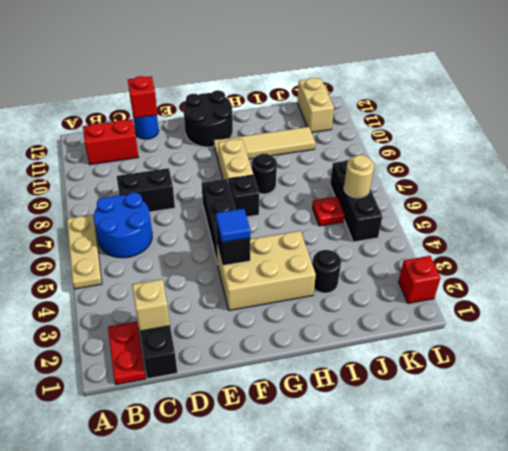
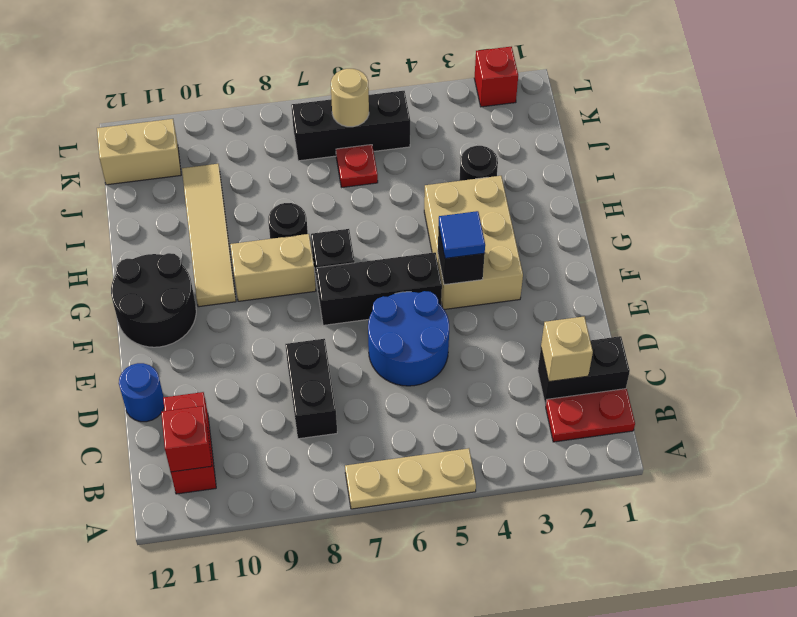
blue 2x2 round brick [94,193,152,258] -> blue 2x2 round brick moved to [368,291,449,386]
red 1x1 brick [128,76,158,118] -> red 1x1 brick moved to [161,406,212,472]

